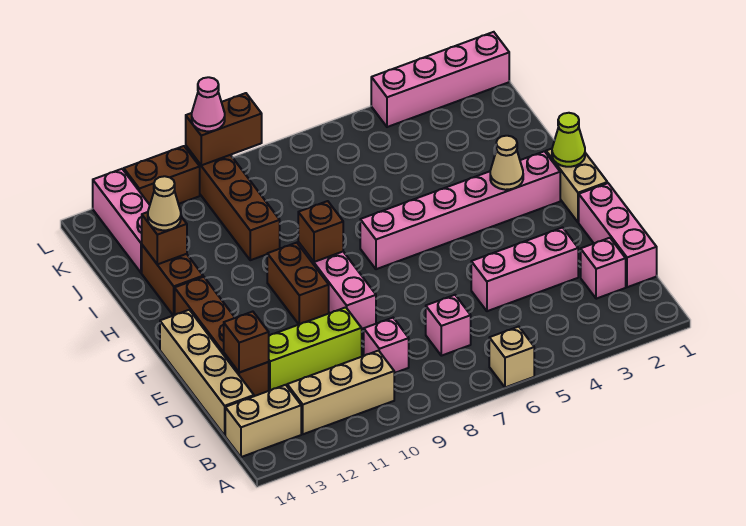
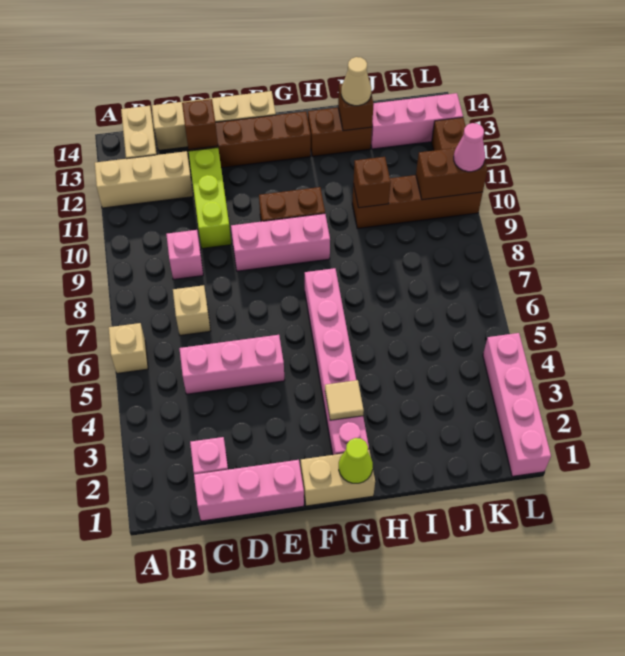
tan 1x3 brick [287,351,394,434] -> tan 1x3 brick turned to [95,151,193,208]
pink 1x1 brick [426,295,471,356] -> tan 1x1 brick [173,285,210,335]
pink 1x3 brick [471,228,578,311] -> pink 1x3 brick turned to [179,335,285,394]
tan 1x1 cone [490,136,523,190] -> tan 1x1 tile [325,380,364,420]
brown 1x1 brick [298,201,343,262] -> brown 1x1 brick moved to [353,157,391,208]
brown 1x2 brick [186,93,262,165] -> brown 1x2 brick turned to [416,148,487,200]

